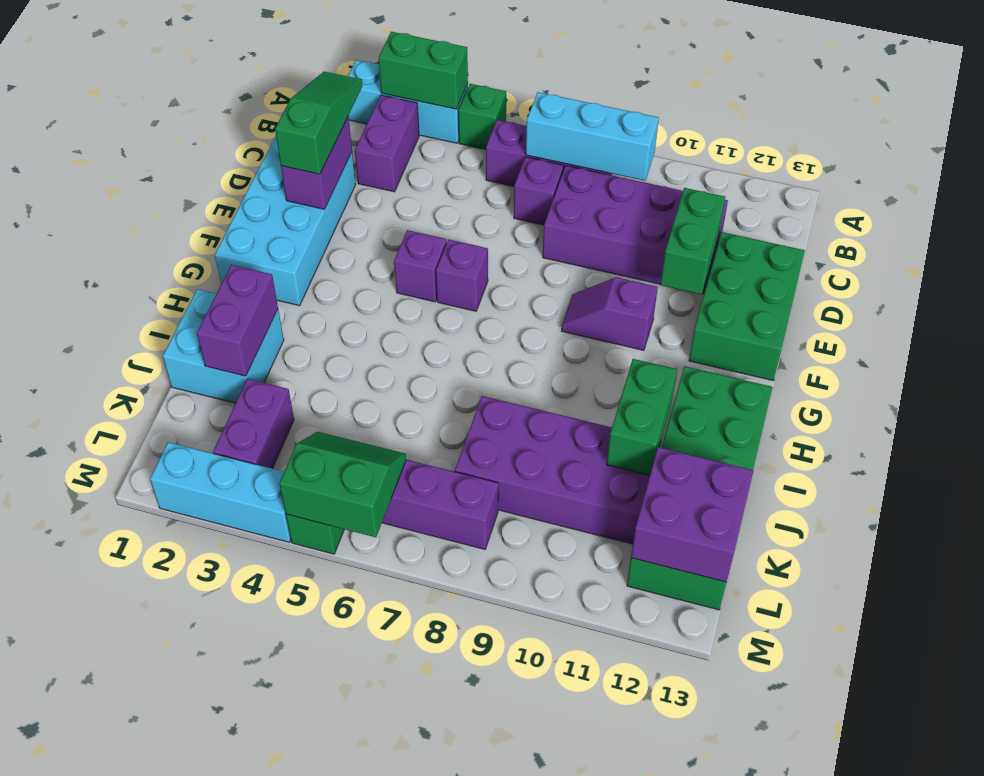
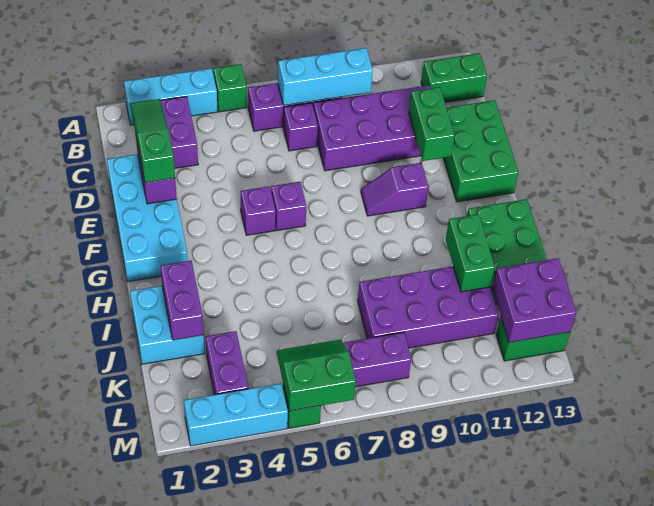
green 1x2 brick [379,32,468,109] -> green 1x2 brick moved to [421,53,487,102]

